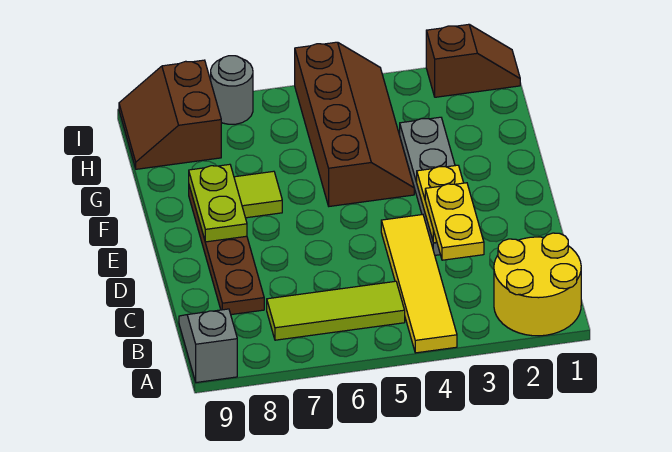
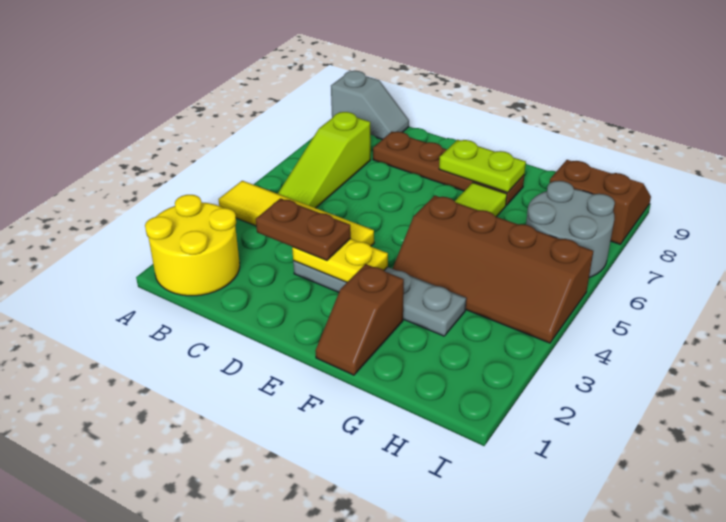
lime 1x3 tile [267,281,405,340] -> lime 1x3 slope [278,112,371,208]
yellow 1x2 plate [425,183,484,260] -> brown 1x2 plate [256,198,351,261]
brown 1x2 slope [426,24,520,97] -> brown 1x2 slope moved to [316,264,404,375]
grey 1x1 round brick [211,56,253,124] -> grey 2x2 round brick [526,181,615,278]

